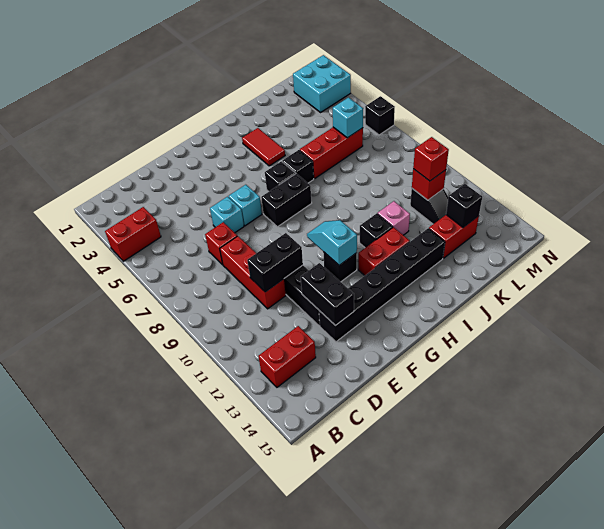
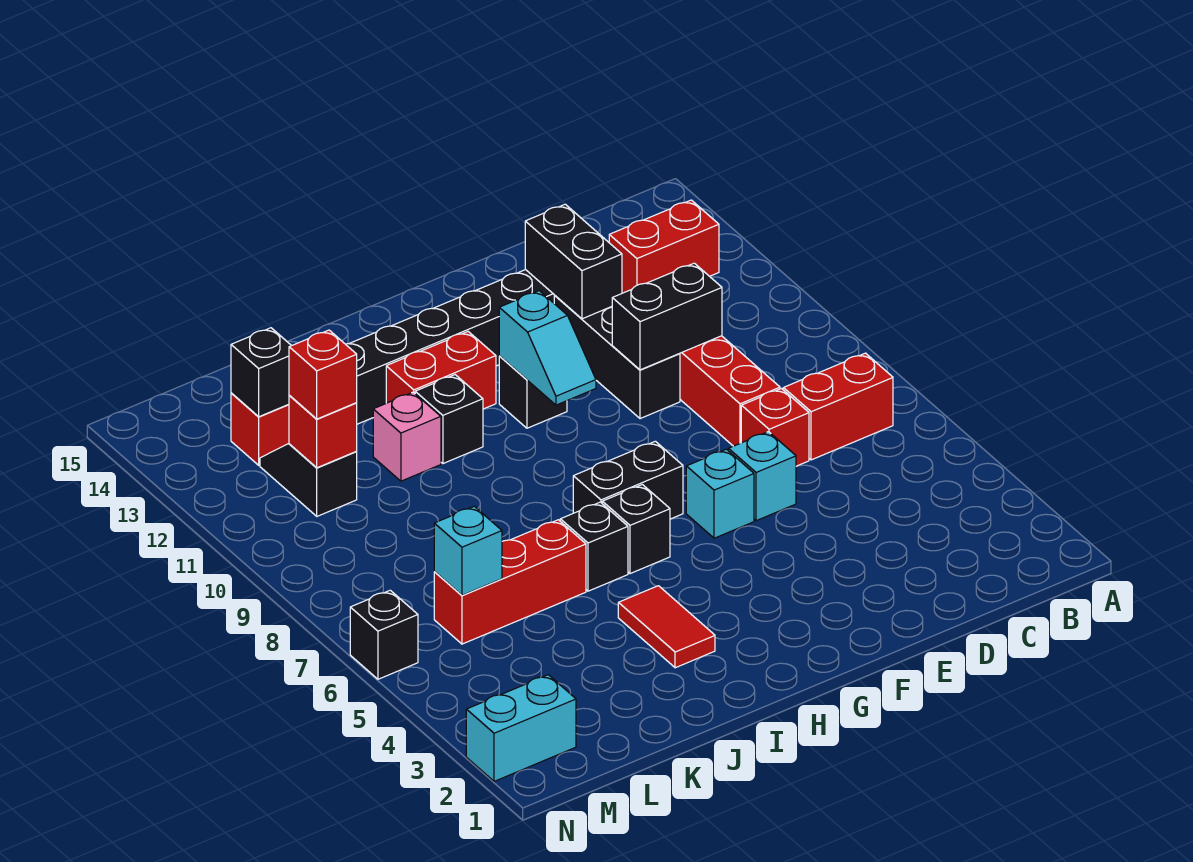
red 1x2 brick [105,207,161,261] -> red 1x2 brick moved to [783,353,893,460]
cyan 2x2 brick [293,55,351,112] -> cyan 1x2 brick [466,675,576,781]

